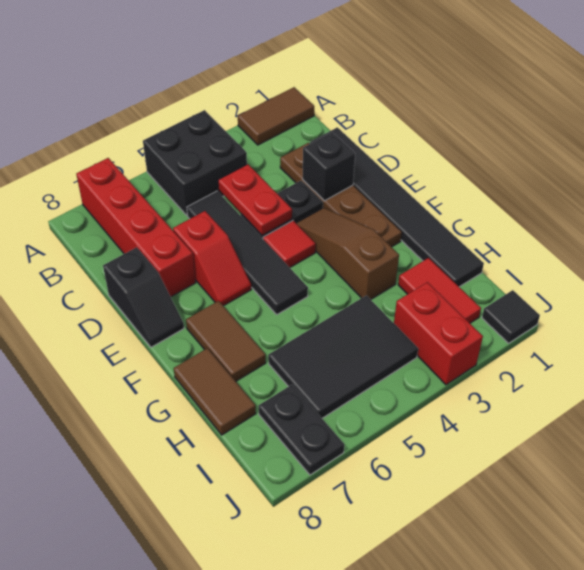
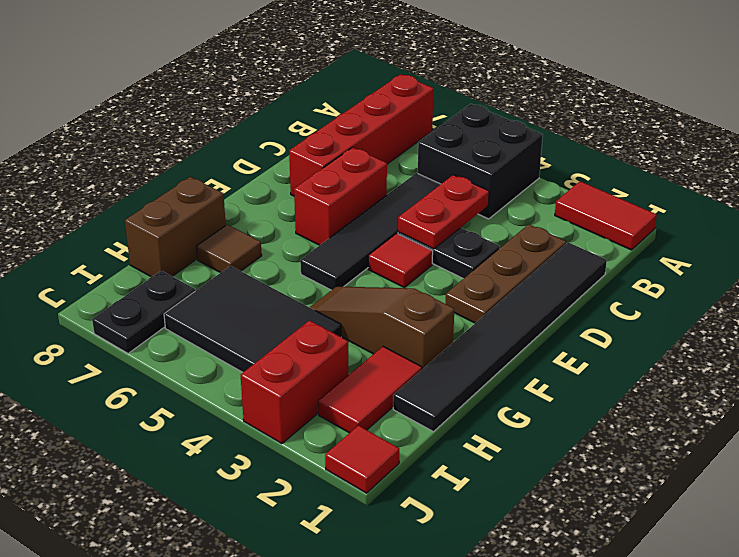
brown 1x2 tile [238,87,314,145] -> red 1x2 tile [555,181,657,250]
brown 1x4 plate [280,143,402,247] -> brown 1x3 plate [445,224,566,323]
black 1x1 brick [303,132,355,201] -> none
red 1x2 slope [173,211,251,306] -> red 1x2 brick [294,147,387,245]
black 1x2 slope [103,247,184,347] -> none
brown 1x3 slope [296,208,399,299] -> brown 1x3 slope turned to [310,286,454,369]
brown 1x2 tile [186,301,266,381] -> brown 1x1 tile [196,225,262,273]
brown 1x2 tile [174,348,256,435] -> brown 1x2 brick [125,177,226,277]
black 1x1 tile [482,290,540,343] -> red 1x1 tile [325,426,399,493]

